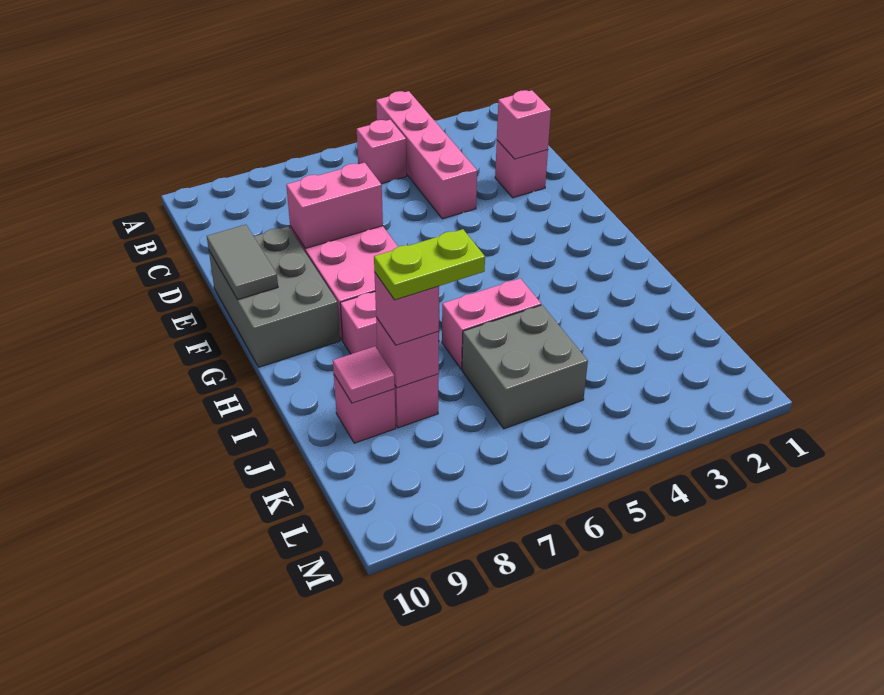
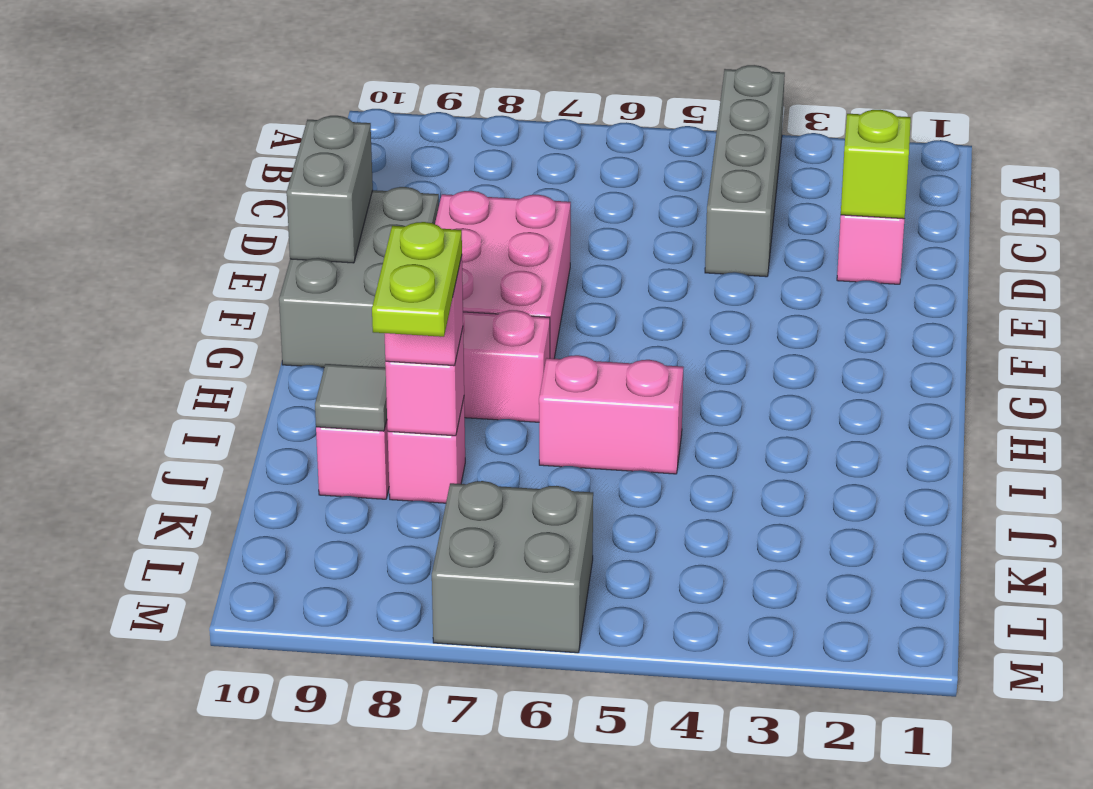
pink 1x4 brick [376,91,477,219] -> grey 1x4 brick [705,65,785,277]
pink 1x1 brick [357,120,407,184] -> none
pink 1x1 brick [497,90,551,159] -> lime 1x1 brick [841,110,911,219]
pink 1x2 brick [286,163,383,249] -> none
grey 1x2 tile [207,225,278,300] -> grey 1x2 brick [287,116,373,263]
grey 2x2 brick [462,305,588,429] -> grey 2x2 brick moved to [432,481,593,653]
lime 1x2 plate [374,229,485,300] -> lime 1x2 plate turned to [372,222,462,337]
pink 1x1 tile [333,346,395,403] -> grey 1x1 tile [315,364,387,431]

